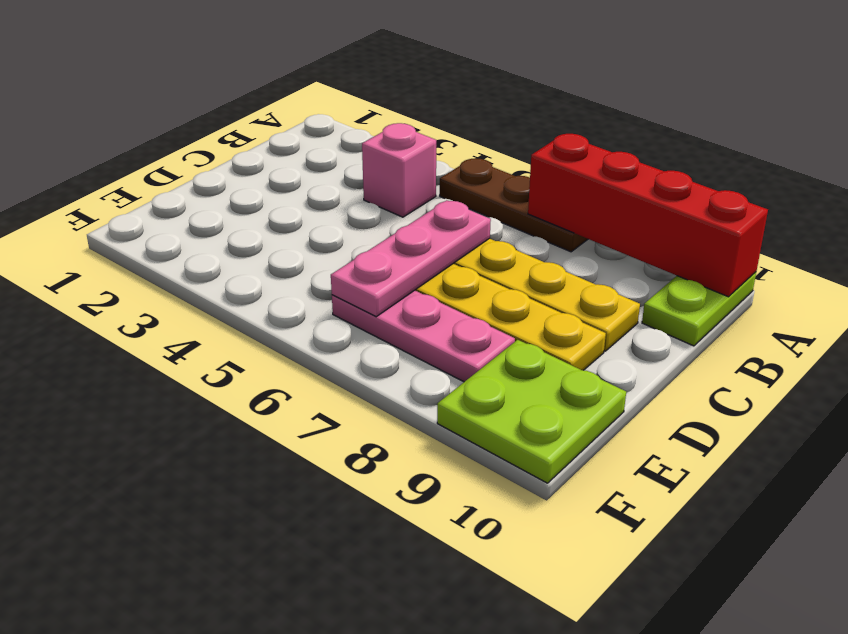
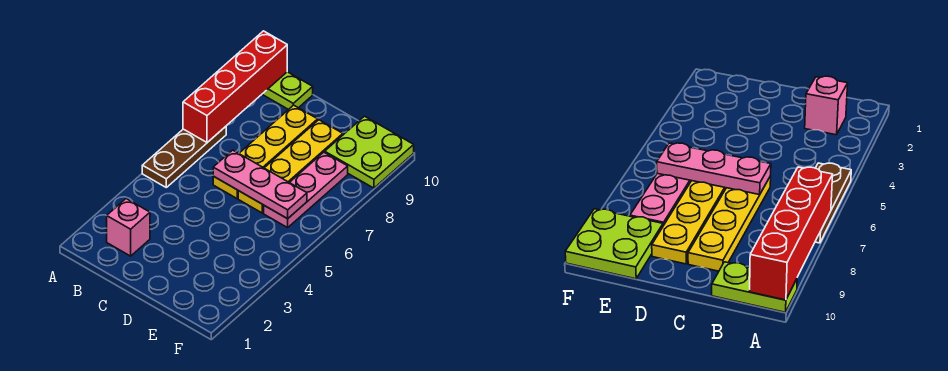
pink 1x1 brick [362,123,436,217] -> pink 1x1 brick moved to [107,199,150,256]

